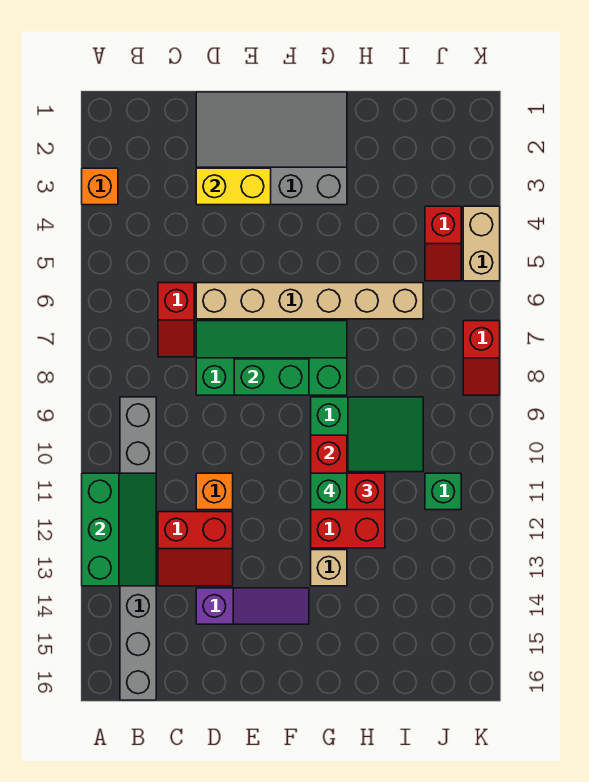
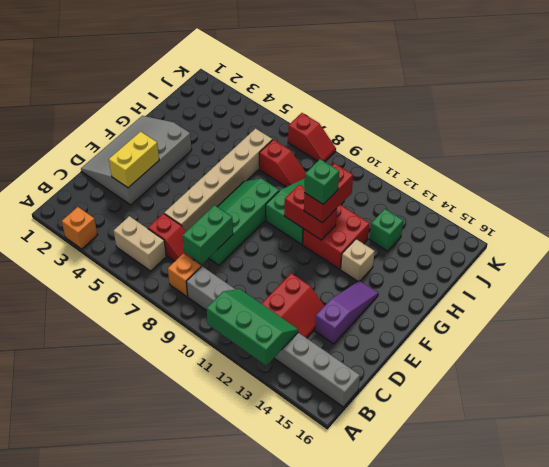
orange 1x1 brick [196,473,233,510] -> orange 1x1 brick moved to [168,254,201,297]
green 1x2 brick [234,359,309,395] -> green 1x2 brick moved to [183,205,233,264]
red 1x2 slope [425,206,461,281] -> red 1x2 slope moved to [259,140,306,187]
green 1x1 brick [425,473,461,510] -> green 1x1 brick moved to [370,209,403,251]
tan 1x2 brick [463,206,500,281] -> tan 1x2 brick moved to [114,216,166,271]

